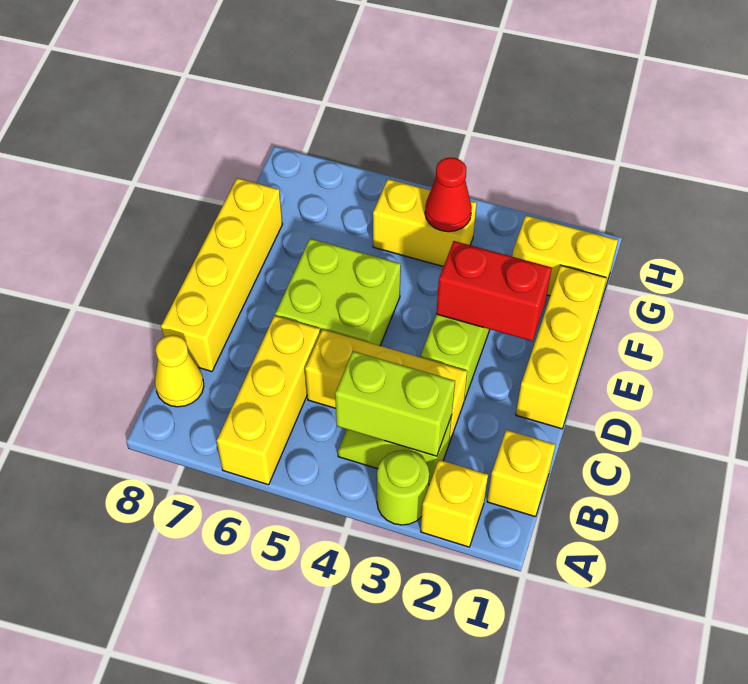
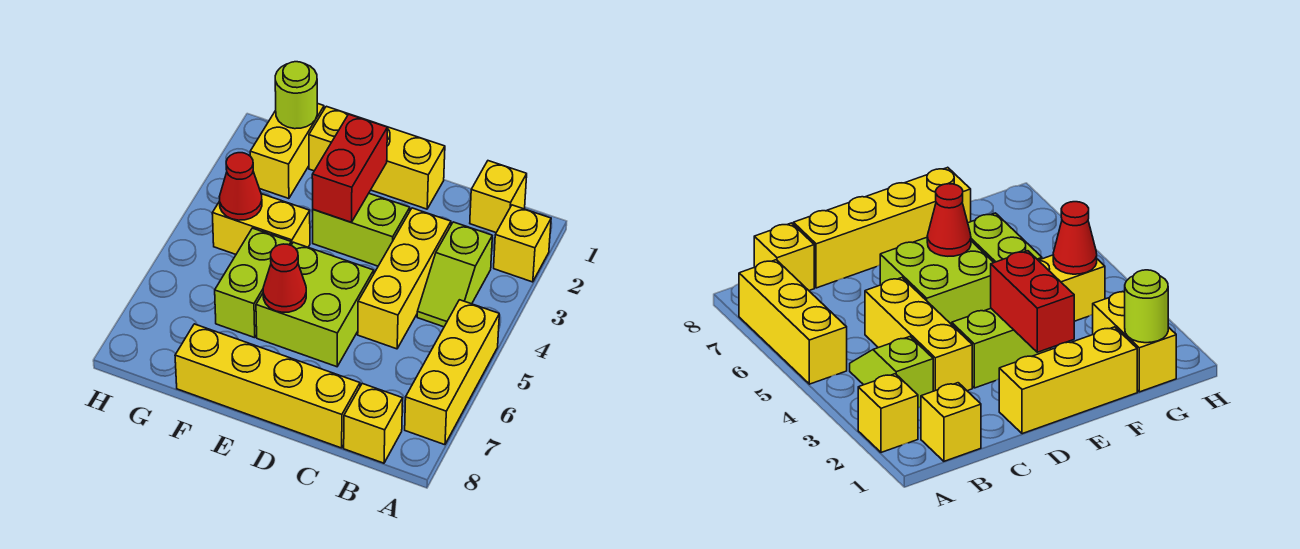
lime 1x1 round brick [377,450,429,525] -> lime 1x1 round brick moved to [275,62,317,129]
yellow 1x3 brick [217,316,320,485] -> yellow 1x3 brick turned to [405,300,499,445]
lime 1x2 brick [335,351,455,456] -> lime 1x2 brick moved to [215,228,291,338]
yellow 1x1 cone [155,335,204,407] -> yellow 1x1 brick [344,383,403,463]
none -> red 1x1 cone [263,244,306,312]
yellow 1x2 brick [373,179,477,267] -> yellow 1x2 brick turned to [212,194,310,254]

